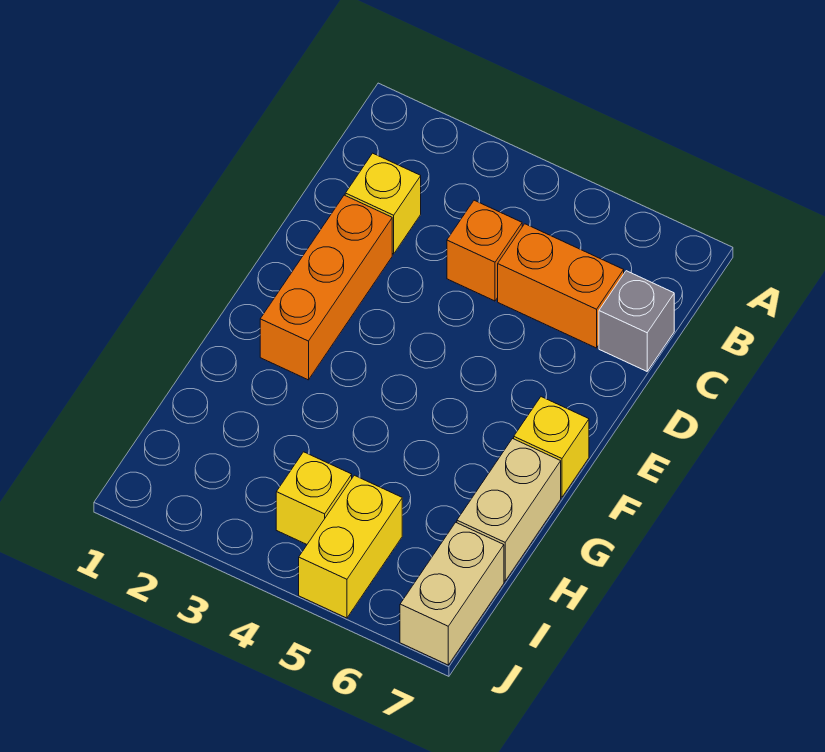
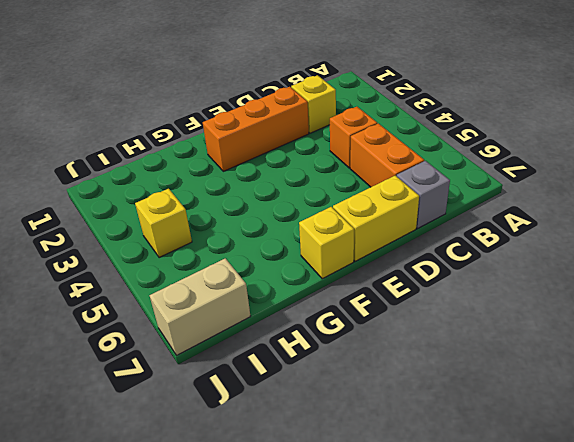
tan 1x2 brick [457,439,561,581] -> none
yellow 1x2 brick [299,475,402,618] -> yellow 1x2 brick moved to [333,176,419,261]

